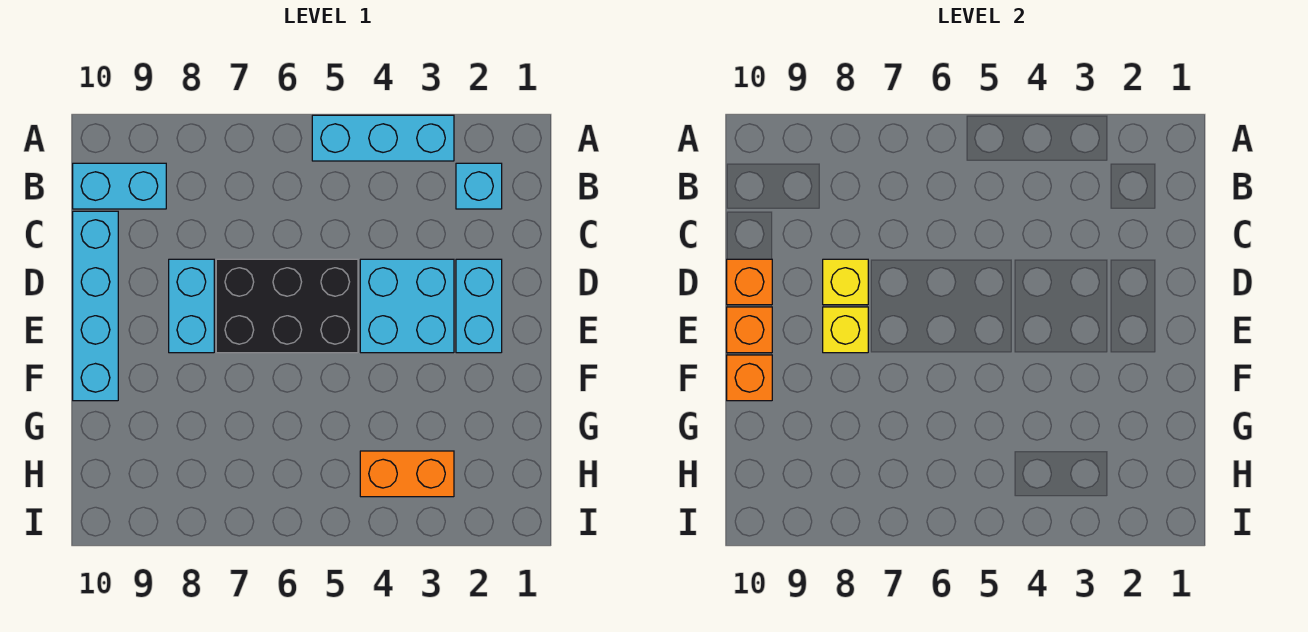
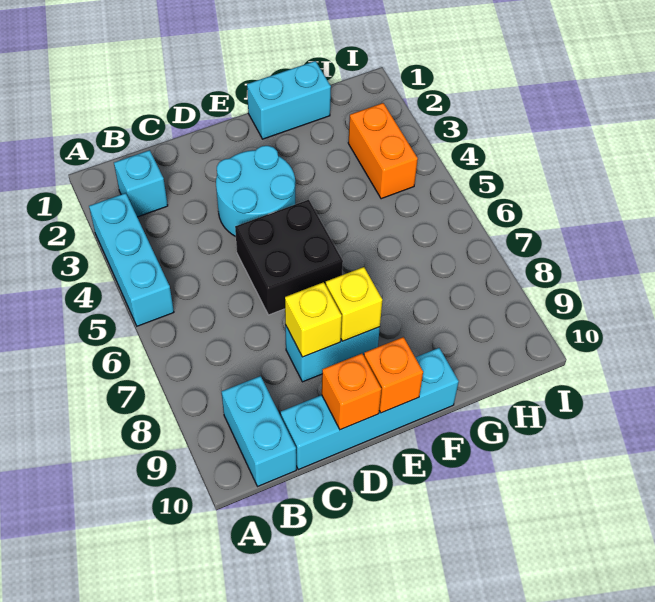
cyan 1x2 brick [456,259,502,353] -> cyan 1x2 brick moved to [247,61,331,139]
cyan 2x2 brick [360,259,454,353] -> cyan 2x2 round brick [216,146,295,236]
black 2x3 brick [216,259,358,353] -> black 2x2 brick [235,200,343,315]
orange 1x1 brick [727,355,772,401] -> none

